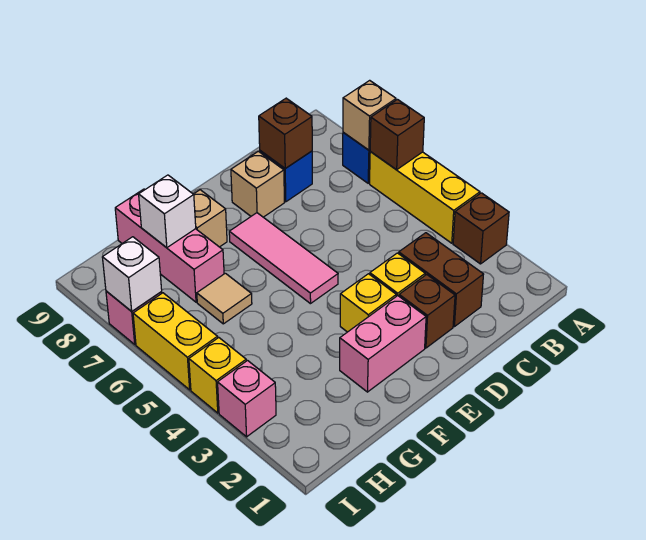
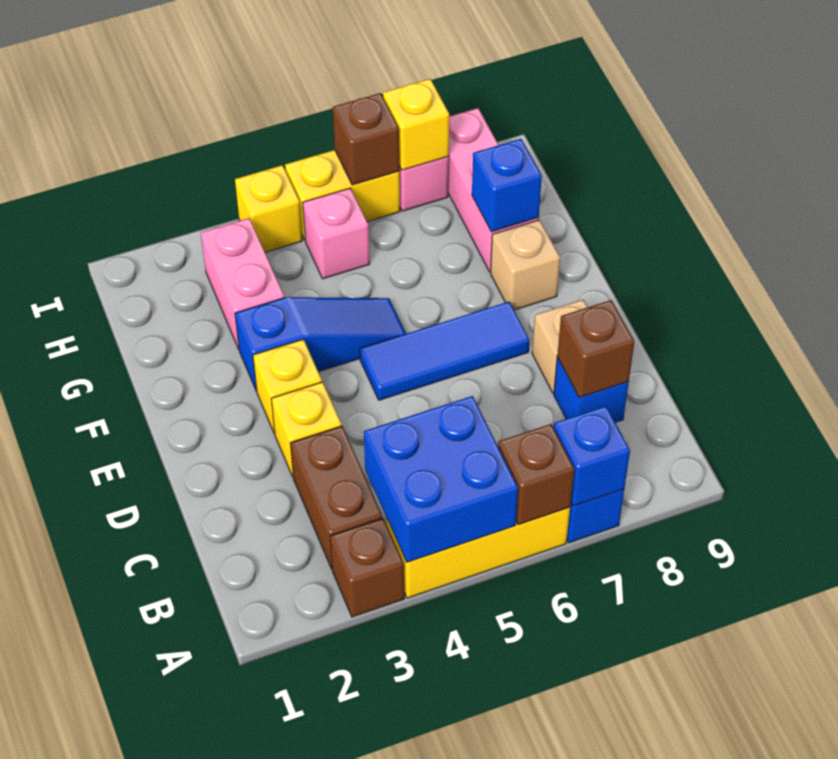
none -> blue 2x2 brick [364,396,518,562]
tan 1x1 brick [343,80,396,150] -> blue 1x1 brick [554,406,630,506]
brown 1x2 brick [399,233,484,327] -> brown 1x2 brick turned to [290,426,383,569]
brown 1x1 brick [399,274,455,348] -> brown 1x1 brick moved to [333,93,400,185]
pink 1x2 brick [340,296,426,392] -> pink 1x2 brick moved to [201,218,284,349]
pink 1x3 tile [229,213,338,304] -> blue 1x3 tile [360,302,530,400]
none -> blue 1x3 slope [235,297,406,391]
tan 1x1 tile [197,273,252,324] -> none
pink 1x3 brick [115,189,224,302] -> pink 1x3 brick turned to [448,108,539,272]
white 1x1 brick [139,175,196,248] -> blue 1x1 brick [472,139,542,232]
pink 1x1 brick [218,361,276,437] -> pink 1x1 brick moved to [303,188,370,279]
white 1x1 brick [102,237,162,311] -> yellow 1x1 brick [383,79,449,170]

